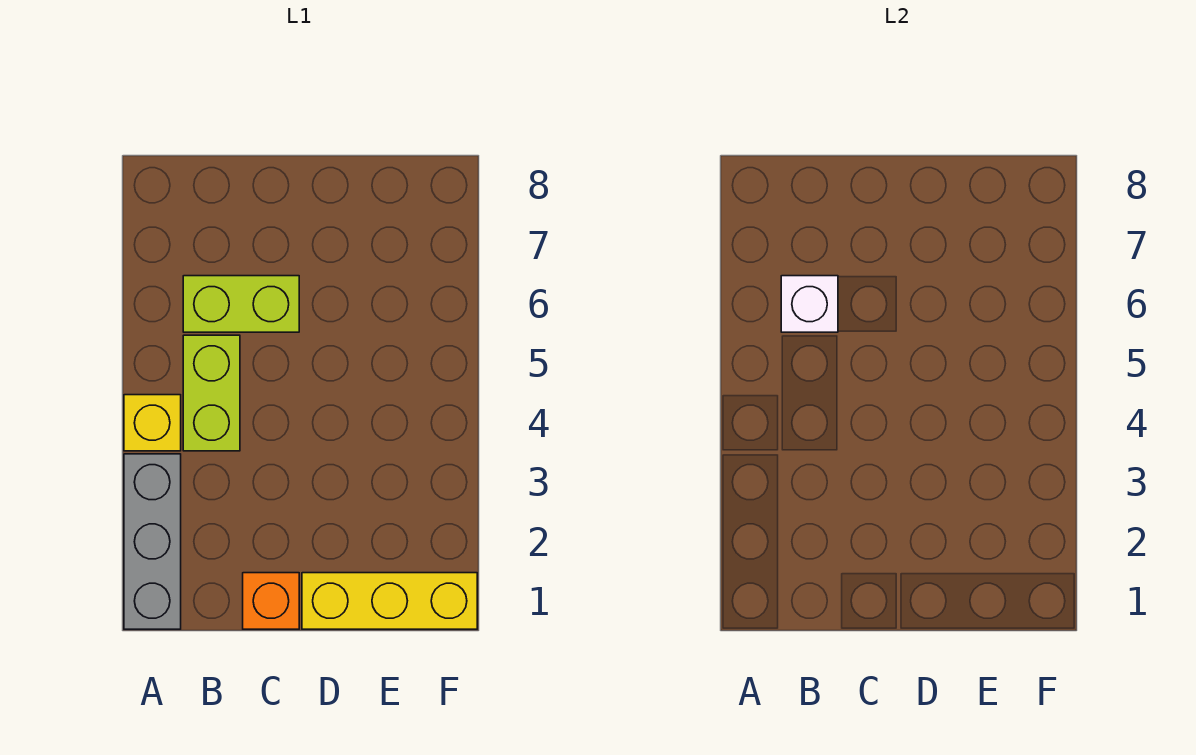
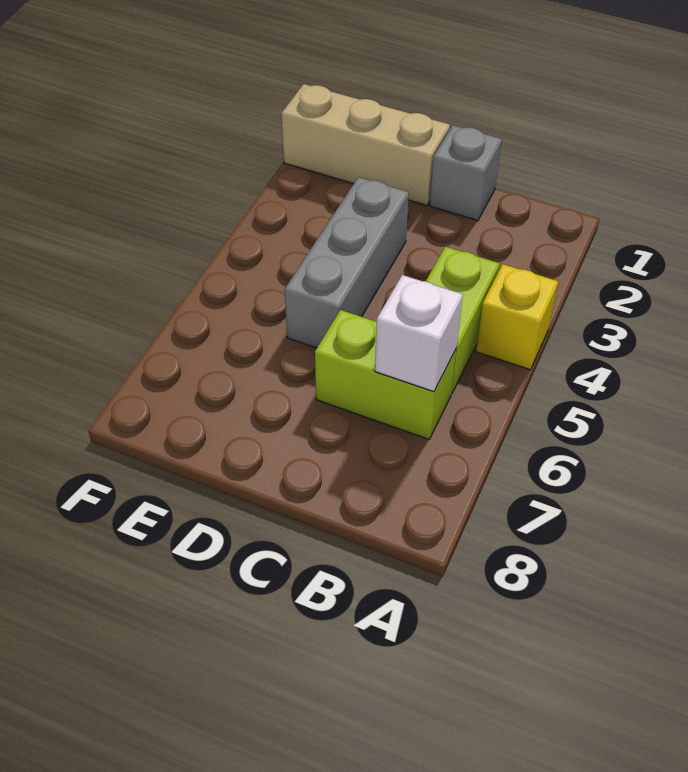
grey 1x3 brick [124,454,181,629] -> grey 1x3 brick moved to [284,177,409,348]
orange 1x1 brick [243,573,299,629] -> grey 1x1 brick [430,125,502,221]
yellow 1x3 brick [302,573,477,629] -> tan 1x3 brick [281,84,450,205]

